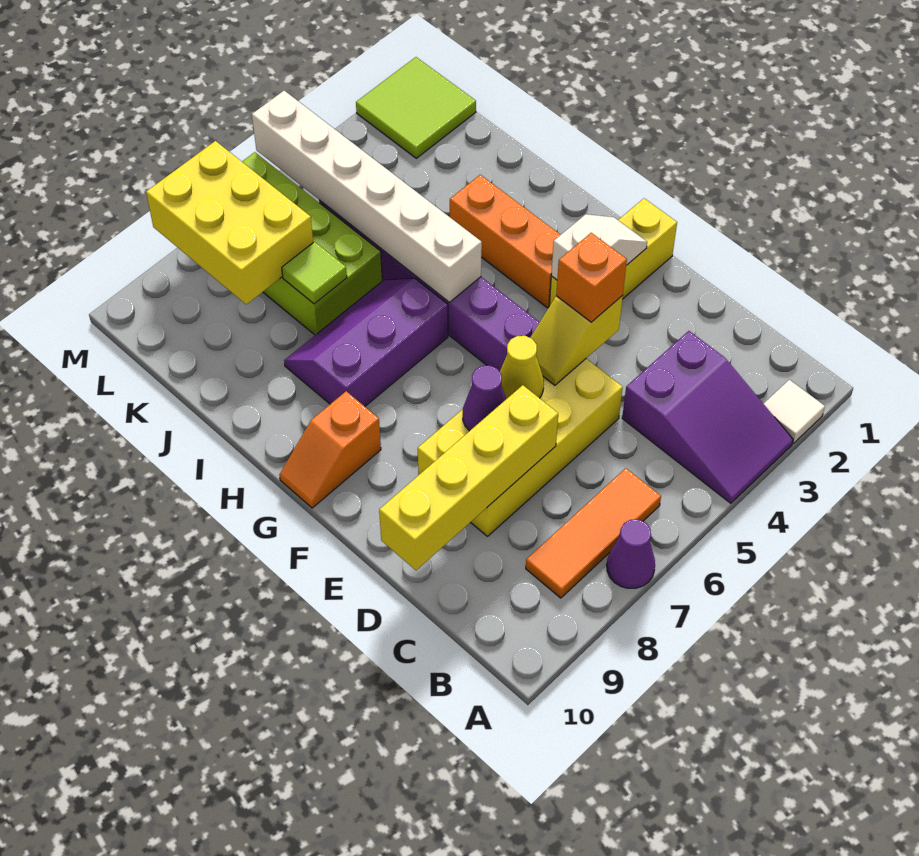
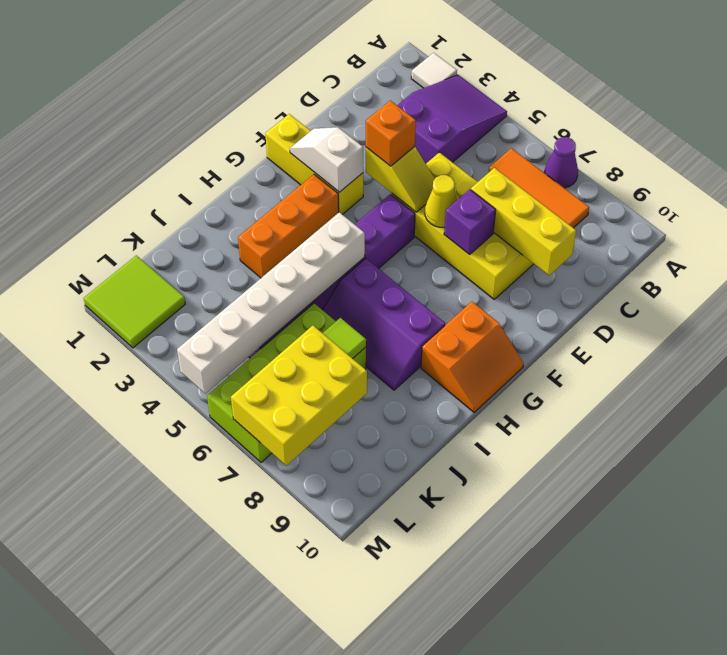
yellow 1x4 brick [379,385,558,570] -> yellow 1x3 brick [471,168,576,275]
purple 1x1 cone [463,366,506,431] -> purple 1x1 brick [444,189,496,255]
orange 1x2 slope [279,391,381,508] -> orange 2x2 slope [421,302,524,412]

